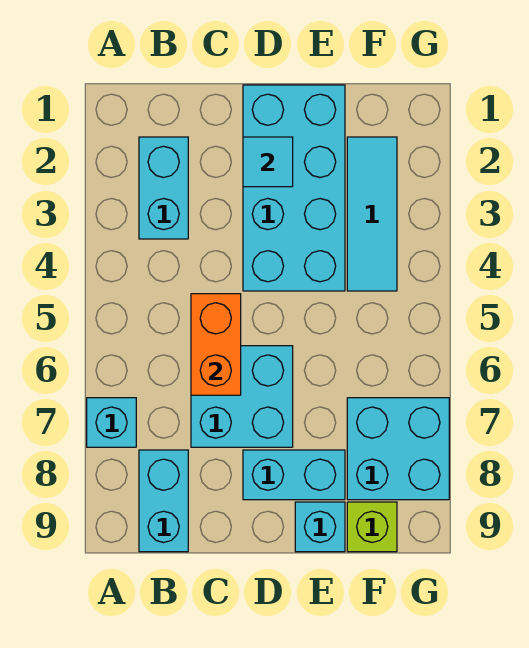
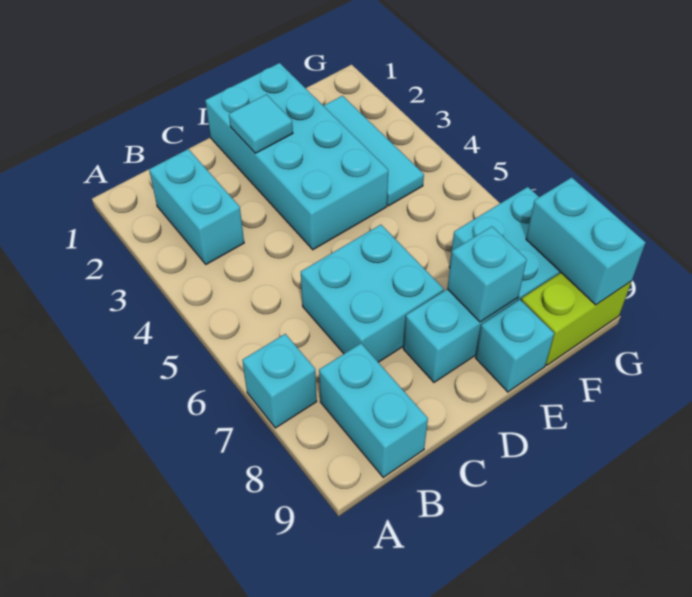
orange 1x2 brick [191,294,241,395] -> none
none -> cyan 1x1 brick [447,226,527,322]
lime 1x1 brick [347,502,397,552] -> lime 1x2 brick [521,273,631,365]
none -> cyan 1x2 brick [526,177,646,305]

